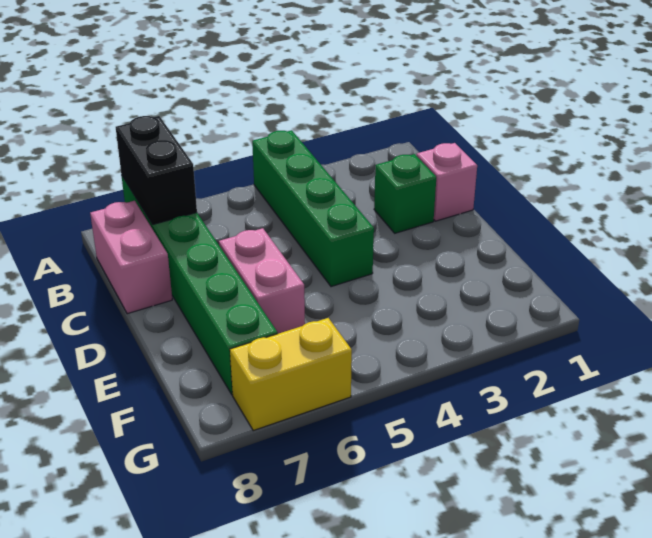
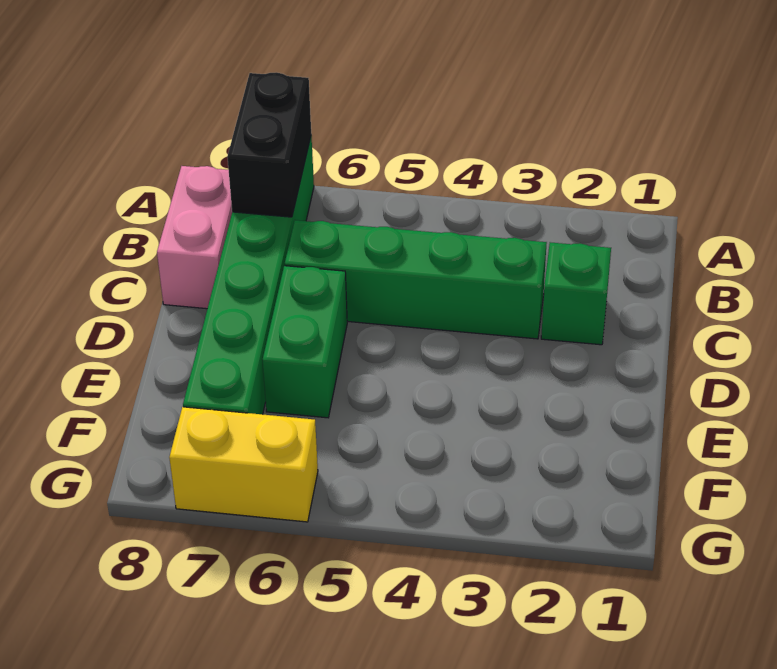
green 1x4 brick [252,130,374,287] -> green 1x4 brick turned to [285,220,547,339]
pink 1x1 brick [417,143,477,221] -> none
pink 1x2 brick [219,228,305,334] -> green 1x2 brick [263,266,347,418]

